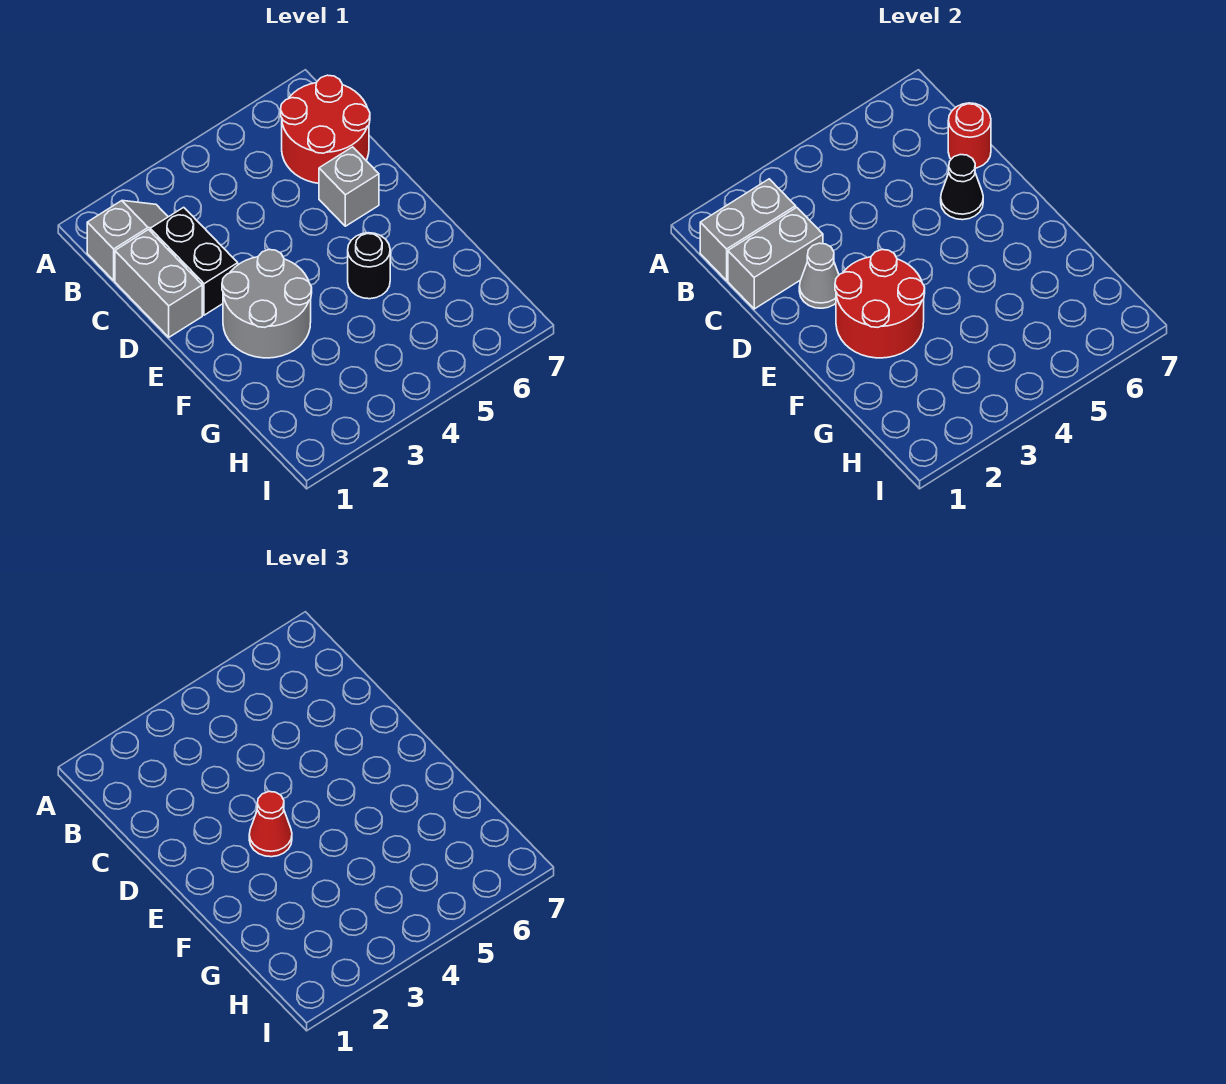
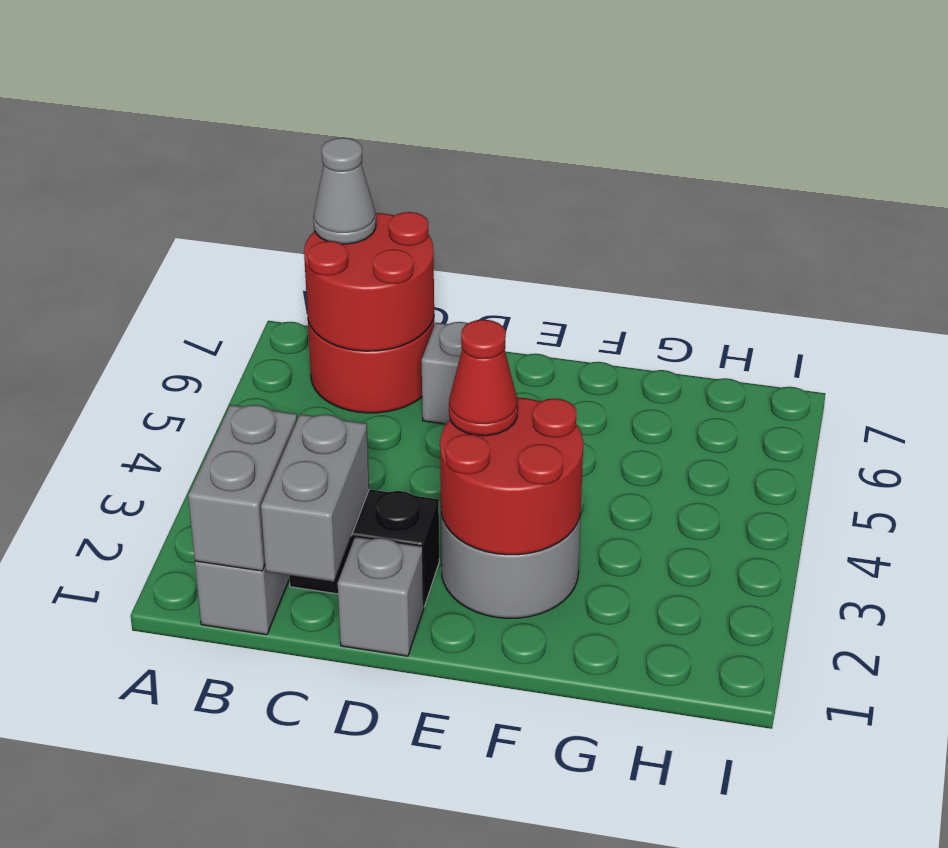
grey 1x2 brick [115,230,202,337] -> grey 1x1 brick [338,537,424,656]
red 1x1 round brick [948,103,991,168] -> red 2x2 round brick [304,212,434,351]
grey 1x1 cone [799,243,839,308] -> grey 1x1 cone moved to [313,138,376,244]
black 1x1 cone [941,155,983,220] -> none
black 1x1 round brick [348,233,390,299] -> none

